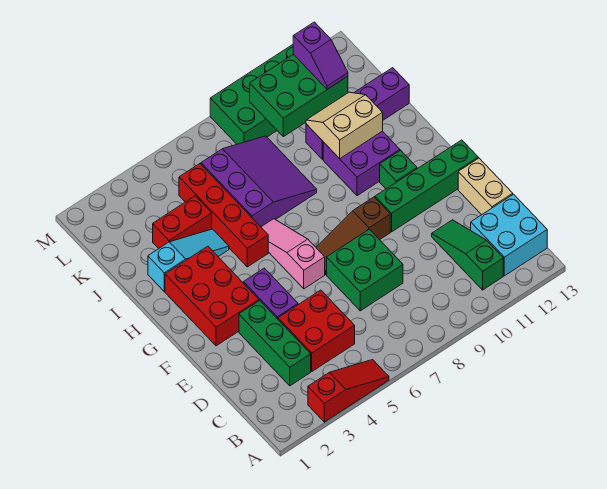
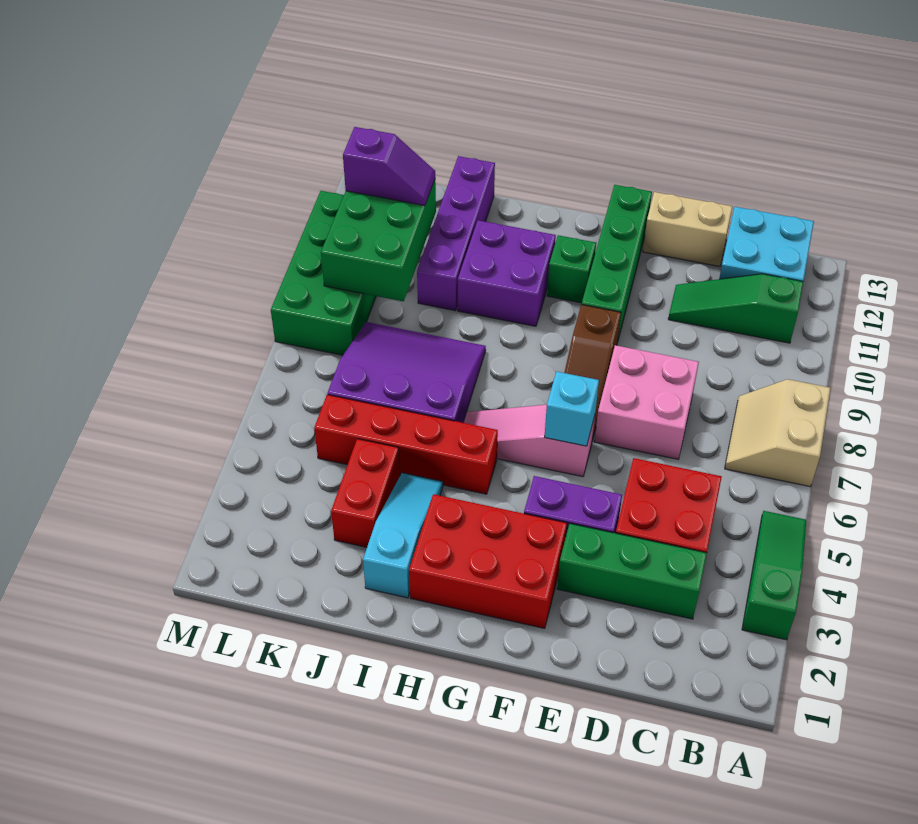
red 1x3 slope [308,360,389,422] -> green 1x3 slope [742,511,806,640]
green 2x2 brick [327,229,403,311] -> pink 2x2 brick [595,345,699,459]
none -> cyan 1x1 brick [545,372,599,446]
tan 2x2 slope [306,92,383,159] -> tan 2x2 slope moved to [725,379,831,487]

